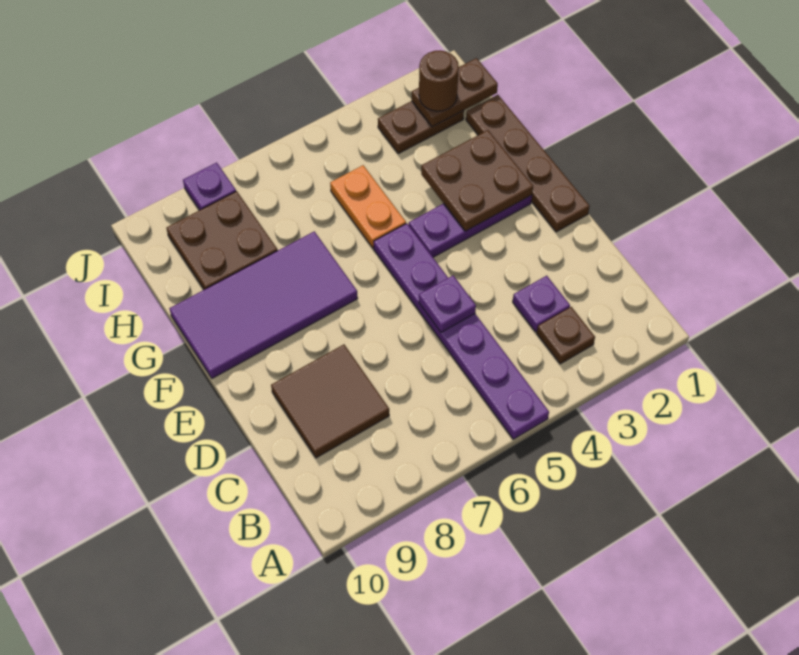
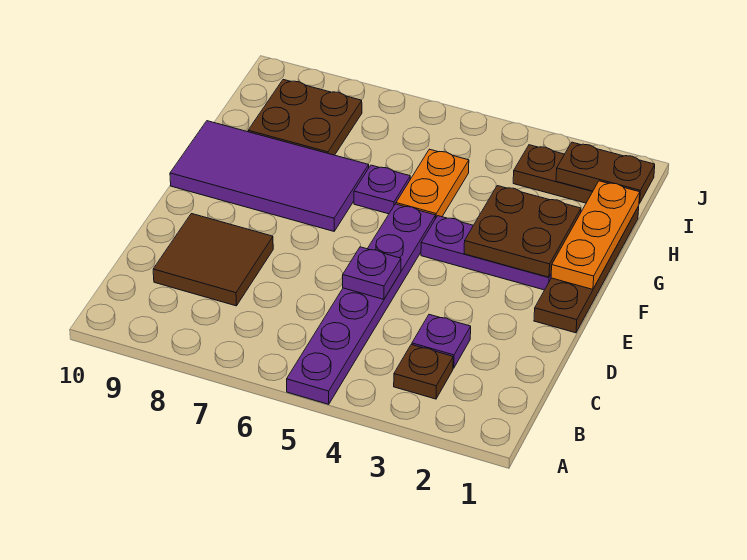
none -> orange 1x3 plate [551,181,640,289]
brown 1x1 round brick [419,51,459,111] -> none
purple 1x1 plate [183,163,236,210] -> purple 1x1 plate moved to [354,165,410,214]

